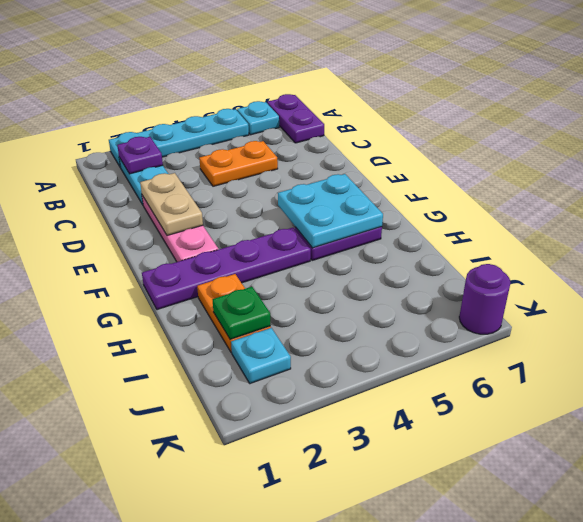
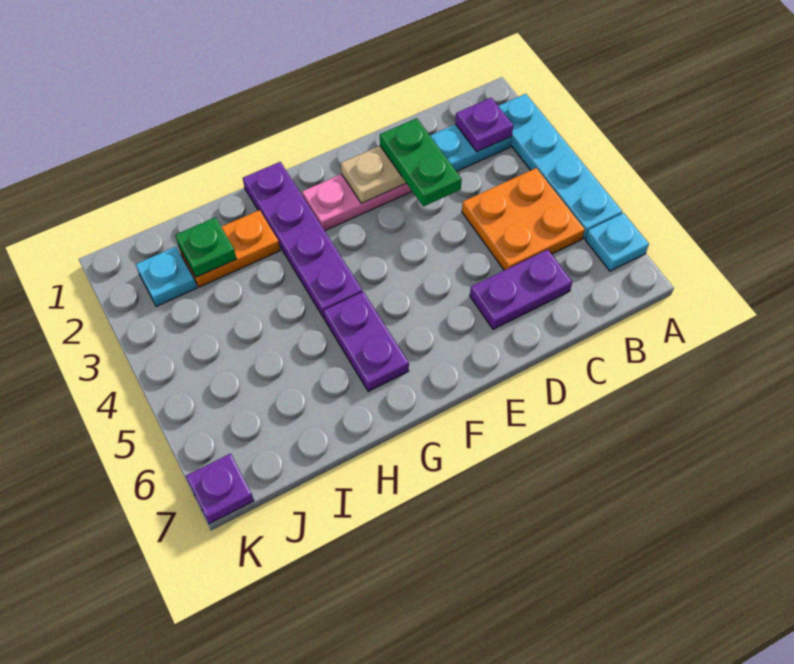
purple 1x2 plate [267,94,324,143] -> purple 1x2 plate moved to [470,250,572,329]
orange 1x2 plate [199,141,278,186] -> orange 2x2 plate [462,168,585,270]
none -> green 1x2 plate [380,118,462,207]
cyan 2x2 plate [278,174,383,248] -> none
purple 1x1 round brick [459,264,511,334] -> purple 1x1 plate [186,454,254,524]

